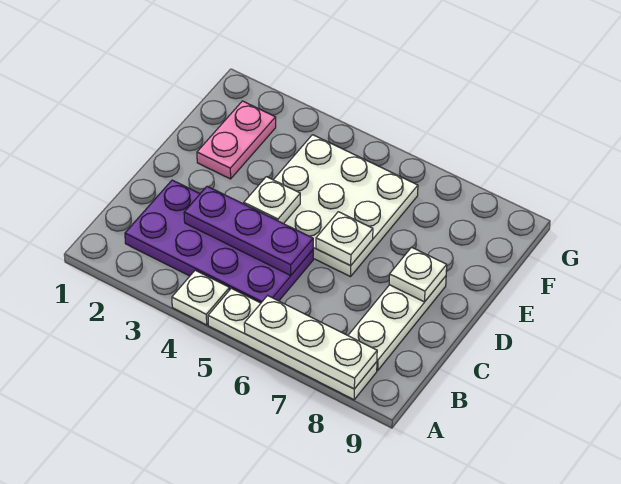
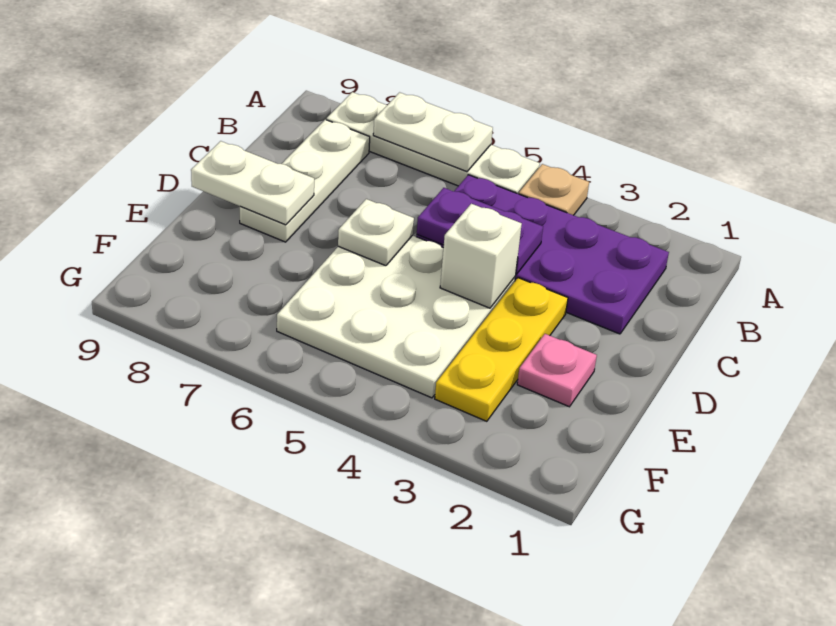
white 1x1 plate [172,270,229,325] -> tan 1x1 plate [519,164,589,215]
white 1x3 plate [244,296,377,389] -> white 1x2 plate [373,92,493,172]
purple 1x3 plate [184,186,313,275] -> purple 1x2 plate [417,188,543,274]
none -> yellow 1x3 plate [435,278,568,421]
white 1x1 plate [244,177,300,224] -> white 1x1 brick [440,204,522,308]
white 1x1 plate [389,247,447,302] -> white 1x2 plate [191,141,314,225]
pink 1x2 plate [197,101,276,179] -> pink 1x1 plate [517,334,597,407]

